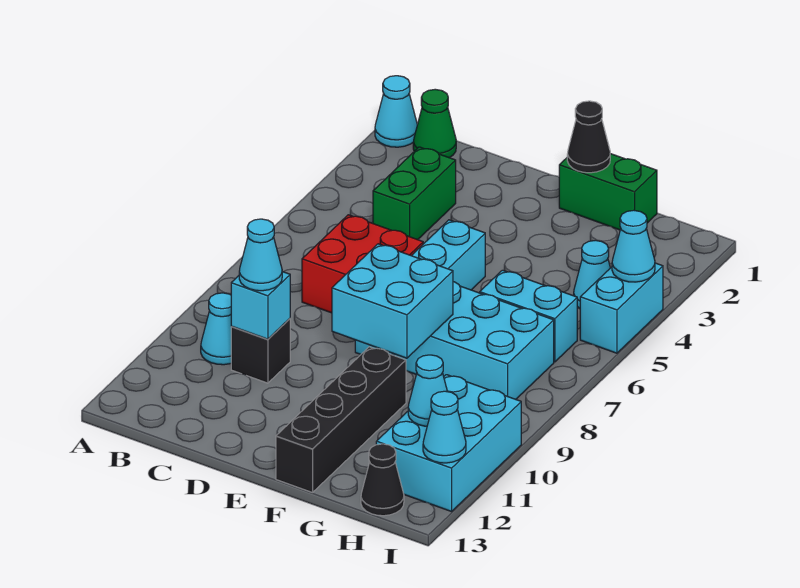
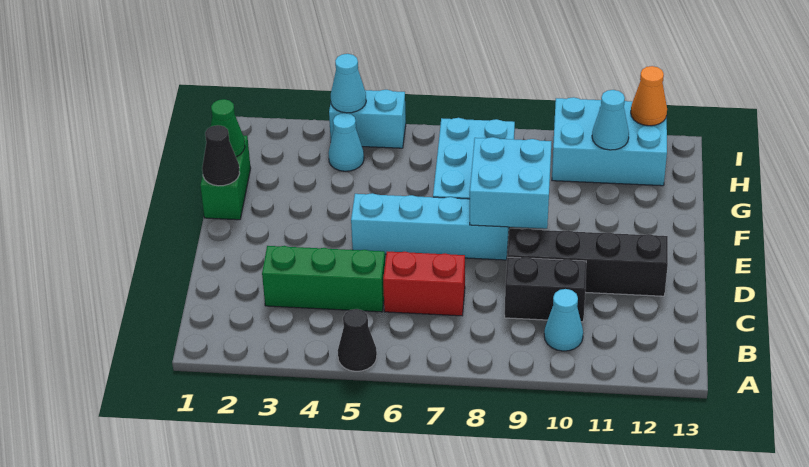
cyan 1x1 cone [375,76,417,147] -> none
green 1x1 cone [413,89,456,158] -> green 1x1 cone moved to [211,99,245,157]
green 1x2 brick [373,147,456,240] -> green 1x3 brick [262,246,385,312]
red 2x2 brick [302,215,423,313] -> red 1x2 brick [383,252,465,316]
black 1x1 brick [231,319,290,383] -> black 1x2 brick [505,257,586,322]
cyan 1x1 brick [231,272,290,339] -> none
cyan 1x1 cone [239,219,282,291] -> none
black 1x4 brick [276,347,406,493] -> black 1x4 brick moved to [507,229,668,296]
cyan 1x2 brick [480,270,577,362] -> none
black 1x1 cone [361,444,404,516] -> black 1x1 cone moved to [338,309,377,371]
cyan 1x1 cone [423,391,466,463] -> orange 1x1 cone [631,66,667,126]

